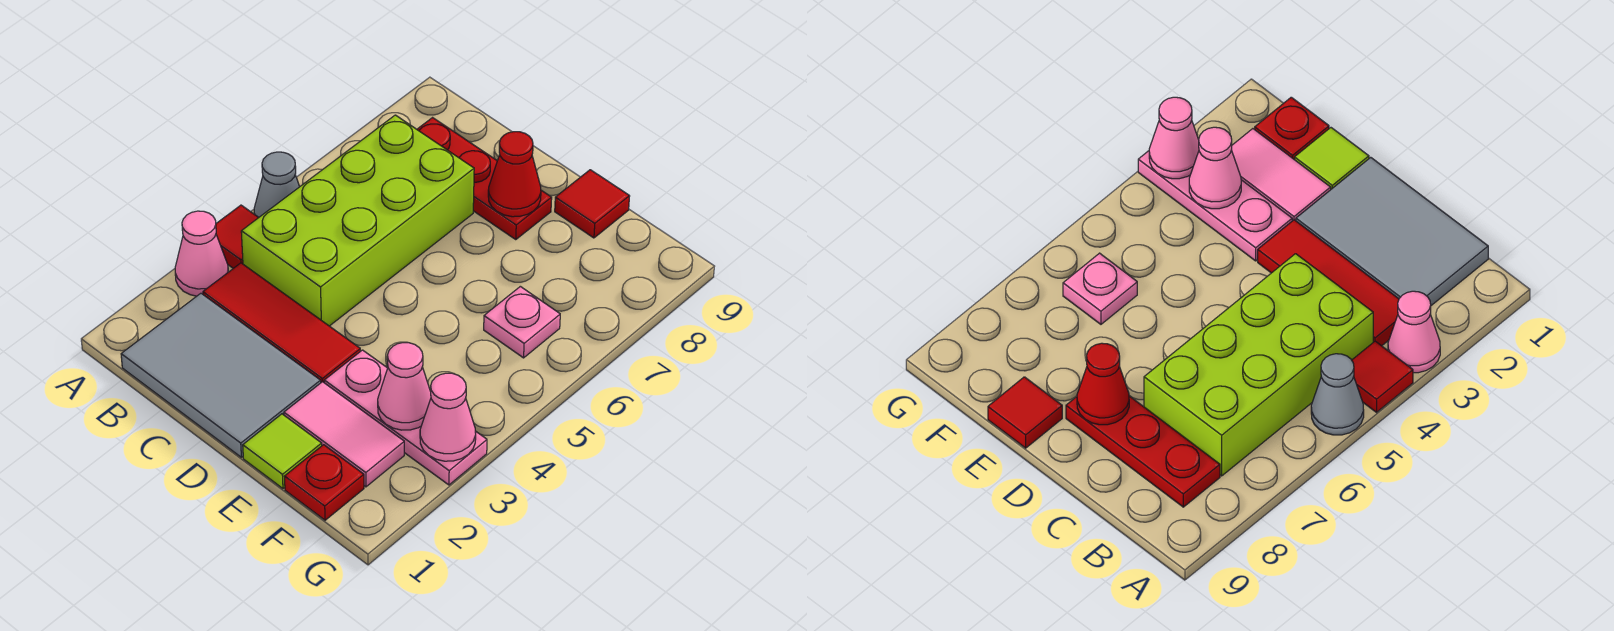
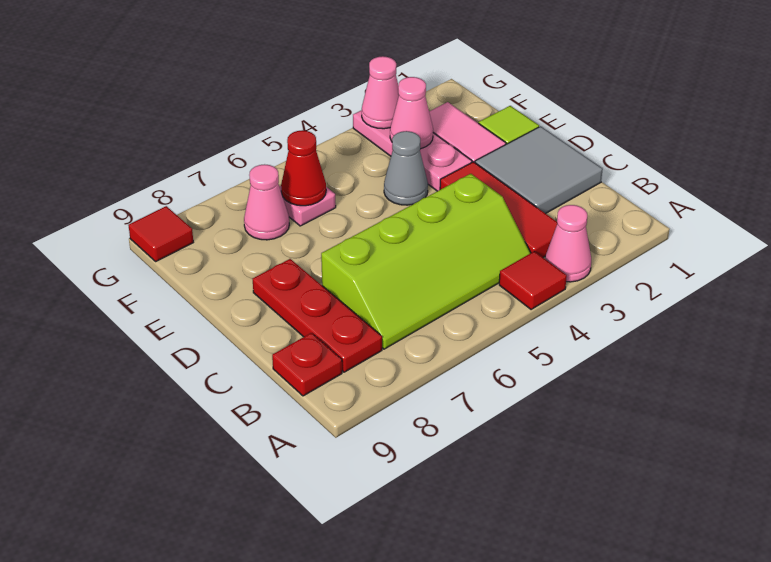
grey 1x1 cone [254,152,299,217] -> grey 1x1 cone moved to [384,131,428,205]
grey 2x3 tile [121,293,321,457] -> grey 2x2 tile [475,126,603,214]
lime 2x4 brick [241,115,474,326] -> lime 2x4 slope [321,174,531,349]
red 1x1 cone [488,132,541,217] -> red 1x1 cone moved to [281,130,326,206]
red 1x1 tile [555,170,630,238] -> red 1x1 tile moved to [128,206,193,261]
red 1x1 plate [284,445,364,520] -> red 1x1 plate moved to [272,333,342,396]
none -> pink 1x1 cone [244,164,289,240]

